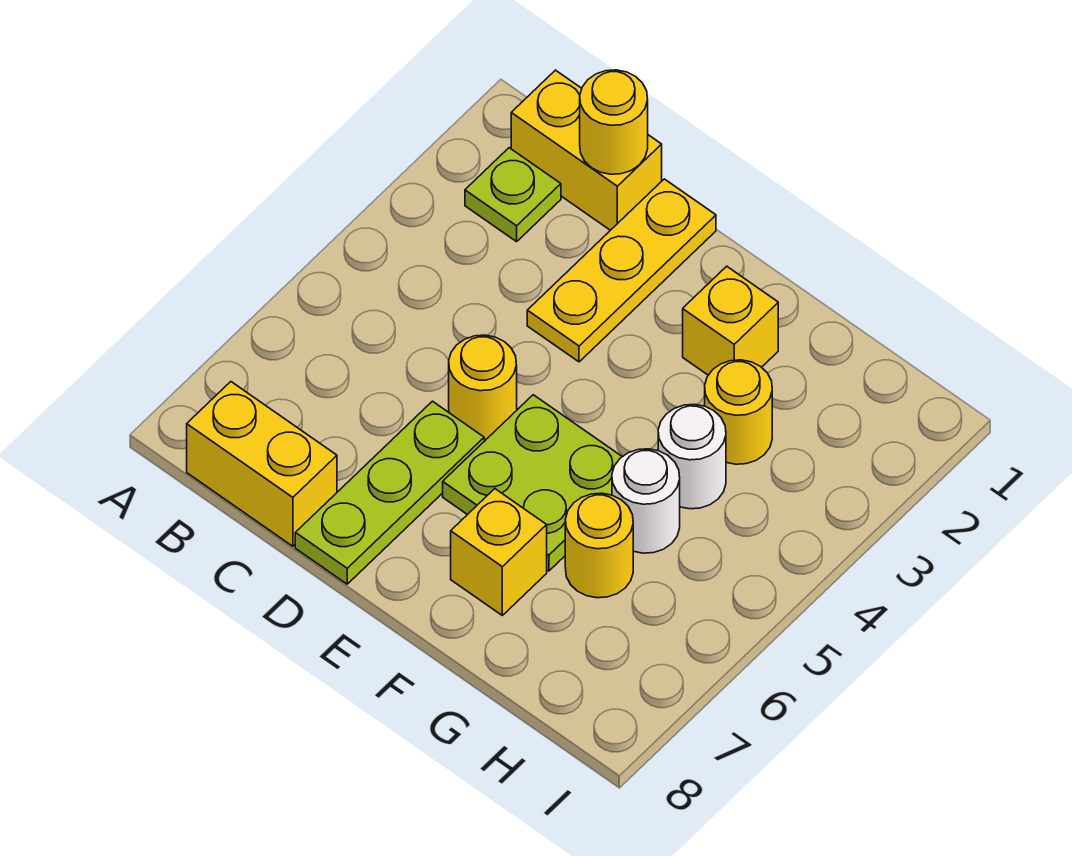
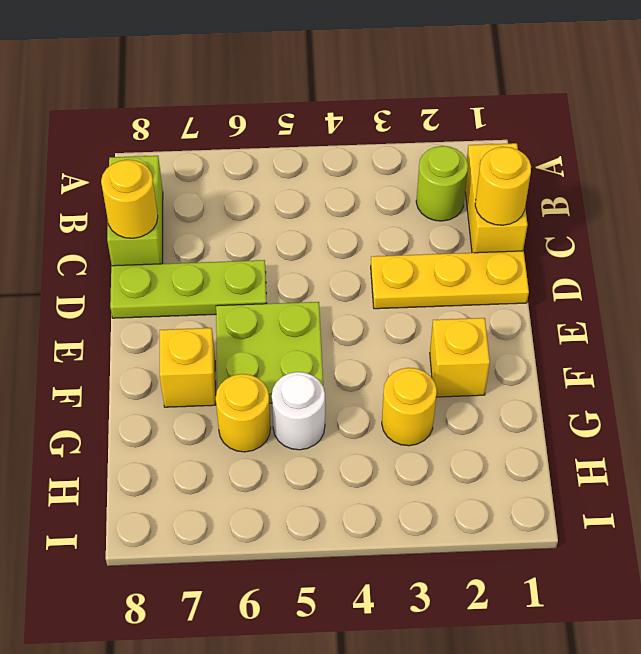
lime 1x1 plate [465,148,561,242] -> lime 1x1 round brick [416,146,468,221]
yellow 1x2 brick [187,382,337,546] -> lime 1x2 brick [107,156,163,266]
yellow 1x1 round brick [449,335,517,439] -> yellow 1x1 round brick moved to [101,160,158,238]
white 1x1 round brick [658,404,726,509] -> none

